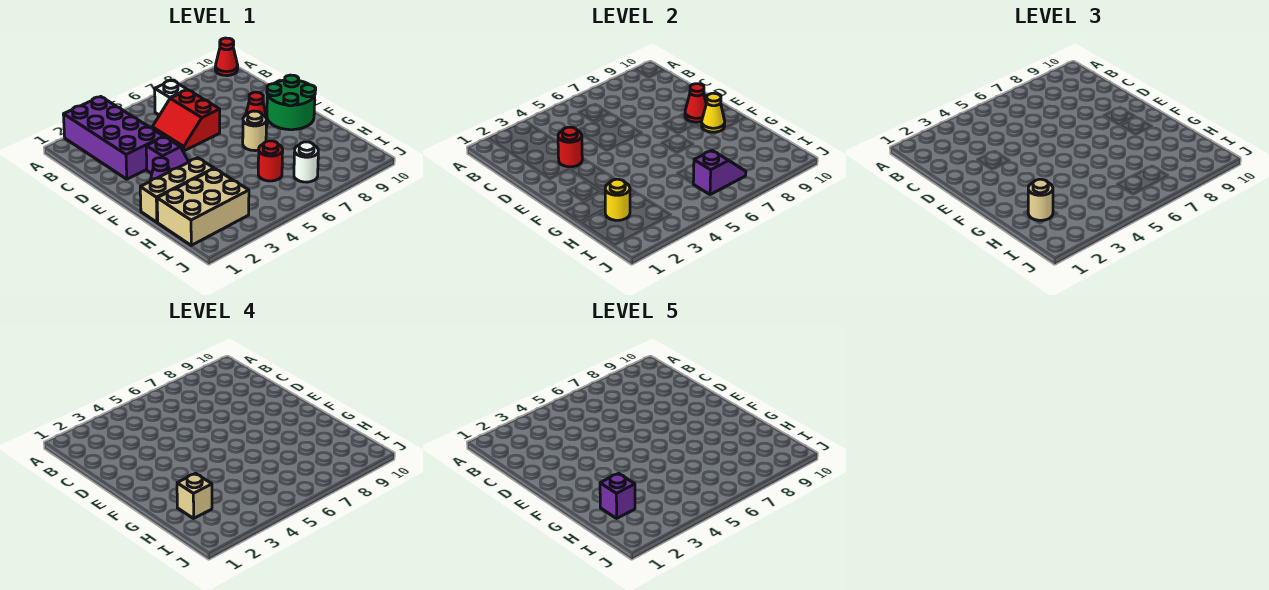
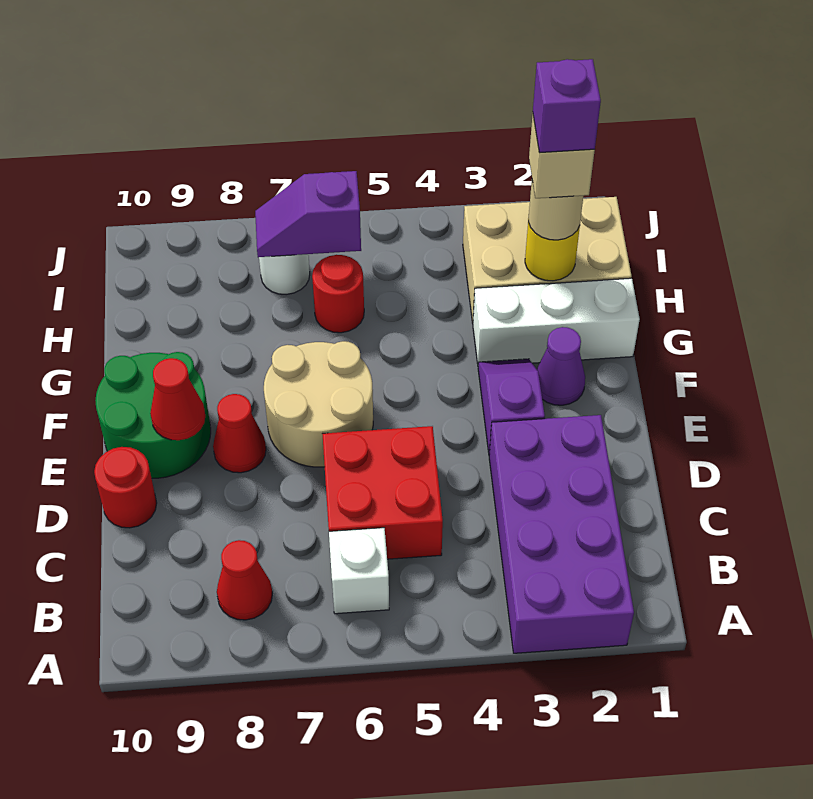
red 1x1 cone [215,38,238,76] -> red 1x1 cone moved to [217,540,272,620]
red 2x2 slope [152,90,220,151] -> red 2x2 brick [323,426,443,559]
red 1x1 round brick [558,127,582,167] -> red 1x1 round brick moved to [94,447,157,528]
tan 1x1 round brick [243,111,266,151] -> tan 2x2 round brick [264,341,373,467]
yellow 1x1 cone [702,93,725,132] -> none
tan 1x3 brick [140,158,214,222] -> white 1x3 brick [473,278,640,364]

